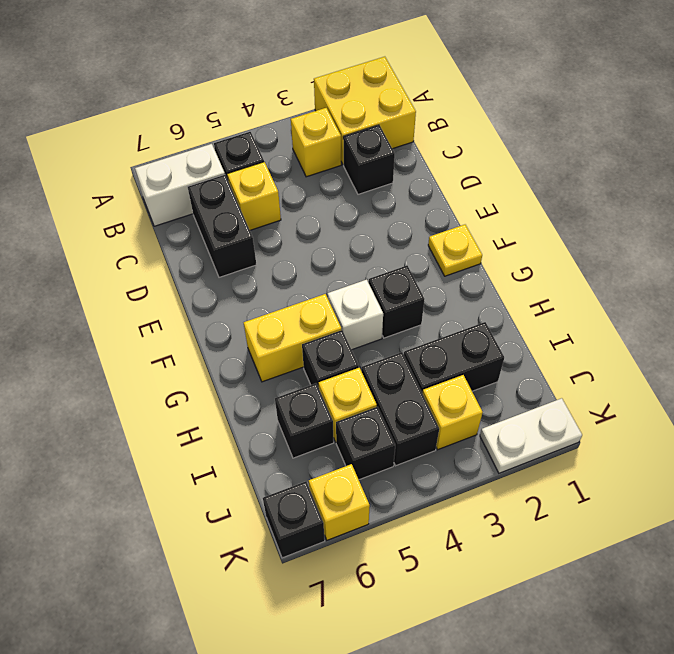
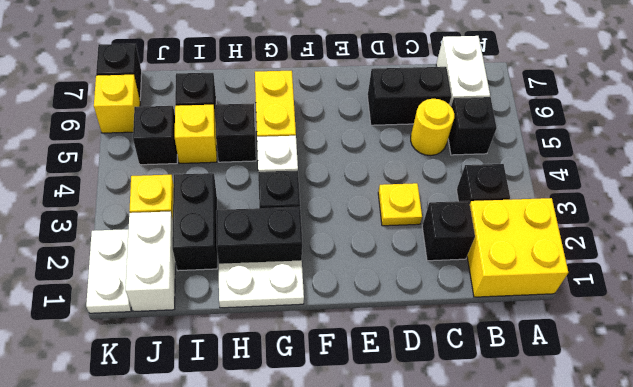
yellow 1x1 brick [291,108,341,177] -> black 1x1 brick [457,164,510,203]
yellow 1x1 brick [227,162,281,230] -> yellow 1x1 round brick [411,99,454,156]
yellow 1x1 plate [428,225,482,276] -> yellow 1x1 plate moved to [378,183,422,226]
none -> white 1x2 plate [219,260,304,308]
black 1x2 brick [362,352,439,466] -> black 1x2 brick moved to [216,207,302,264]
none -> white 1x2 brick [126,211,175,311]

